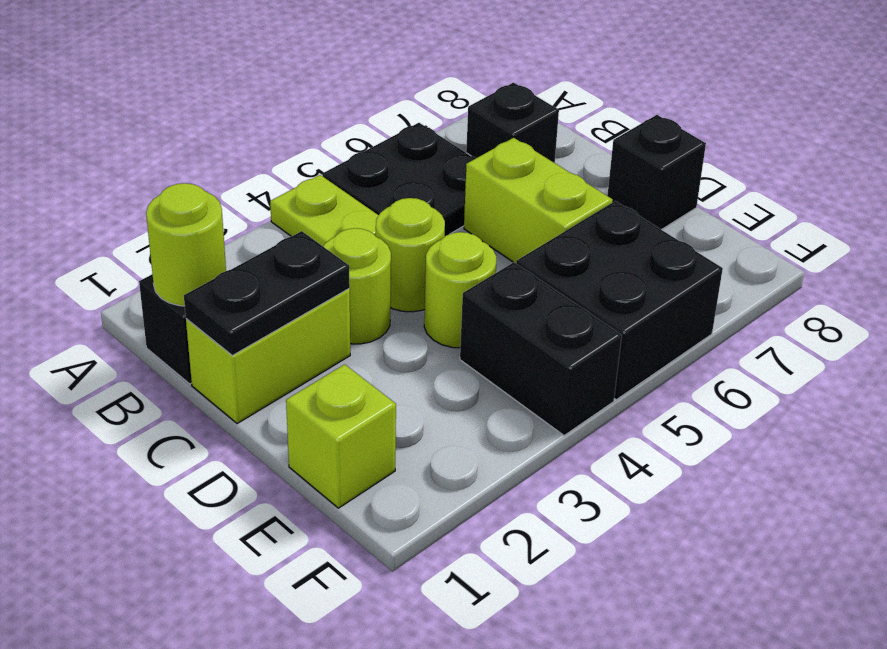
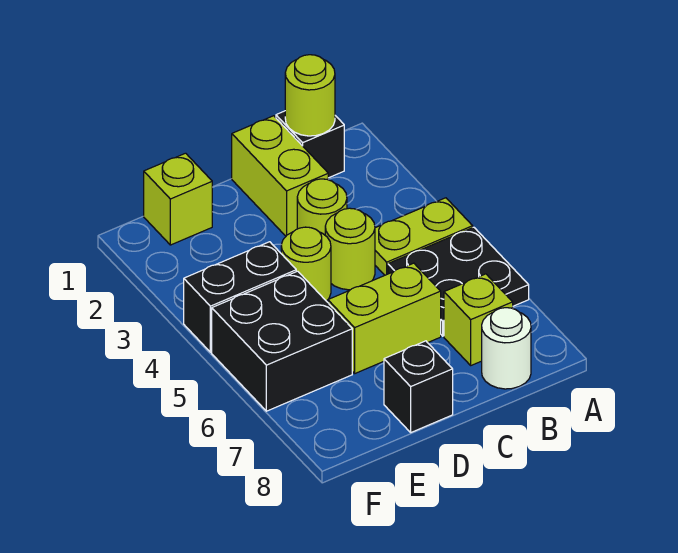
black 1x1 brick [466,83,559,163] -> lime 1x1 brick [444,274,513,365]
none -> white 1x1 round brick [482,308,531,389]
black 1x2 plate [184,231,350,355] -> none

